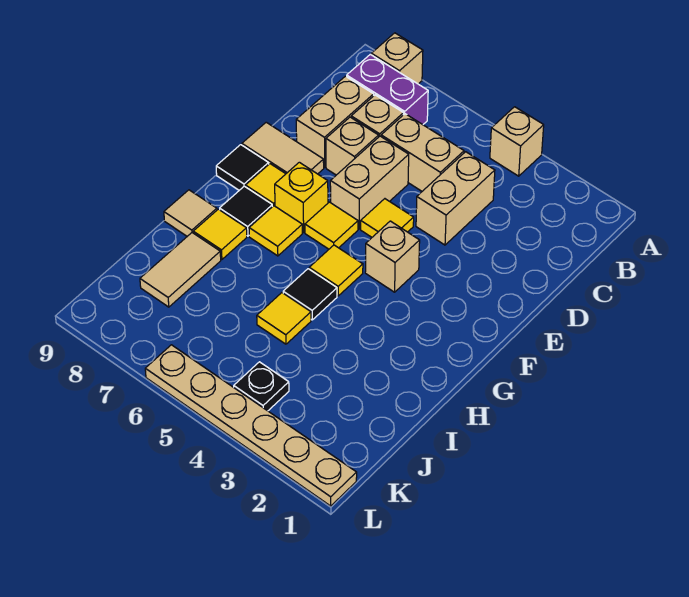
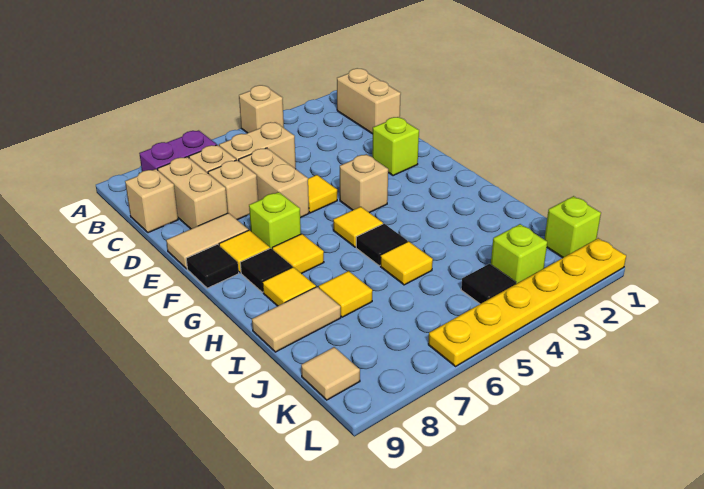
tan 1x1 brick [371,33,423,84] -> tan 1x1 brick moved to [125,169,178,233]
tan 1x2 brick [416,152,495,245] -> tan 1x2 brick moved to [337,68,401,134]
none -> lime 1x1 brick [372,117,419,176]
yellow 1x1 tile [305,202,358,249] -> yellow 1x1 tile moved to [319,271,372,317]
yellow 1x1 brick [275,162,328,232] -> lime 1x1 brick [249,192,301,249]
tan 1x1 tile [164,190,217,236] -> tan 1x1 tile moved to [301,347,360,400]
tan 1x2 tile [140,233,221,307] -> tan 1x2 tile turned to [252,287,341,352]
none -> lime 1x1 brick [544,196,601,258]
none -> lime 1x1 brick [491,224,547,284]
black 1x1 plate [234,362,289,411] -> black 1x1 tile [461,264,516,304]
tan 1x6 plate [145,345,357,506] -> yellow 1x6 plate [428,238,626,366]

